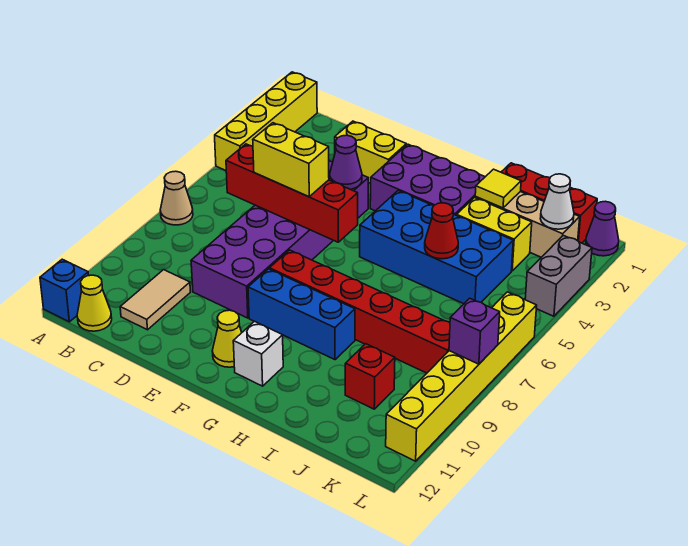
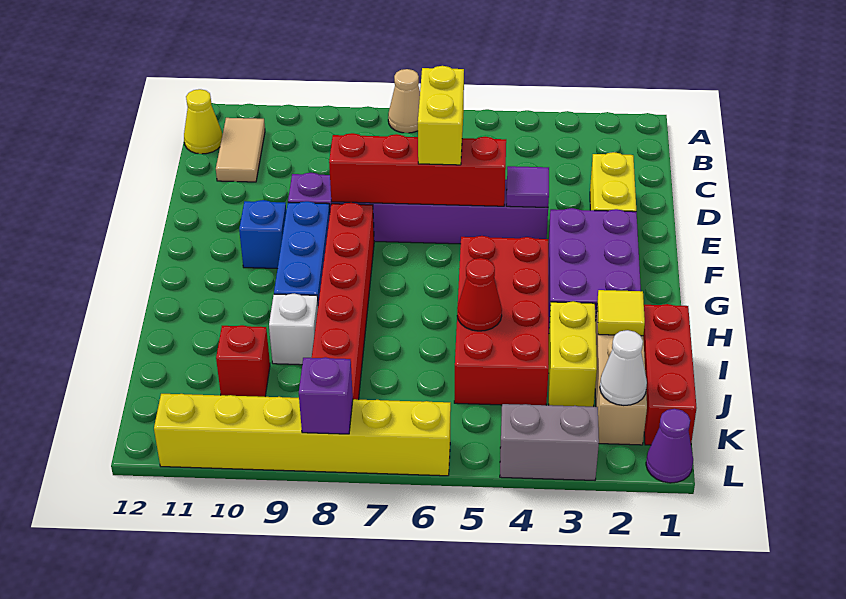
yellow 1x4 brick [215,72,317,170] -> none
blue 1x1 brick [40,259,89,322] -> blue 1x1 brick moved to [239,200,286,269]
red 1x4 brick [226,144,358,242] -> red 1x4 brick turned to [329,133,506,206]
tan 1x2 tile [120,270,190,330] -> tan 1x2 tile turned to [216,118,265,182]
purple 2x6 brick [191,161,368,318] -> purple 1x6 brick [288,173,548,244]
purple 1x1 cone [330,135,362,189] -> purple 1x1 tile [506,166,549,207]
yellow 1x1 cone [212,310,242,367] -> none
blue 2x4 brick [360,191,513,304] -> red 2x4 brick [454,236,549,405]
white 1x1 brick [233,321,283,386] -> white 1x1 brick moved to [269,293,318,365]

